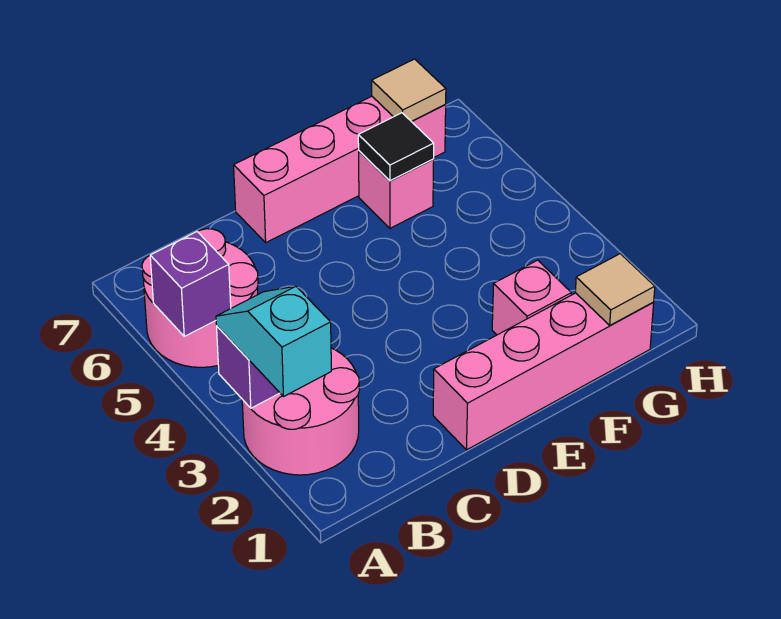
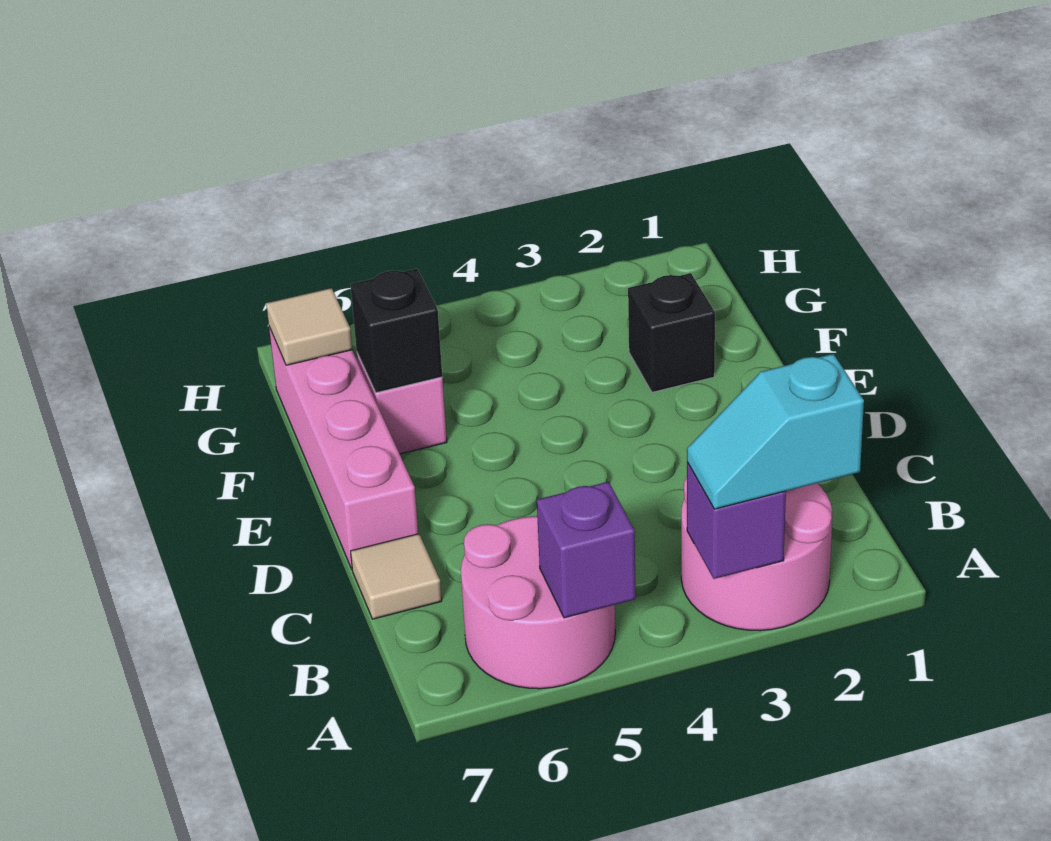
pink 1x4 brick [433,293,654,450] -> none
pink 1x1 brick [492,260,571,335] -> black 1x1 brick [628,273,715,392]
black 1x1 tile [358,113,434,181] -> black 1x1 brick [350,269,442,393]
tan 1x1 tile [575,254,655,325] -> tan 1x1 tile moved to [351,534,442,619]

